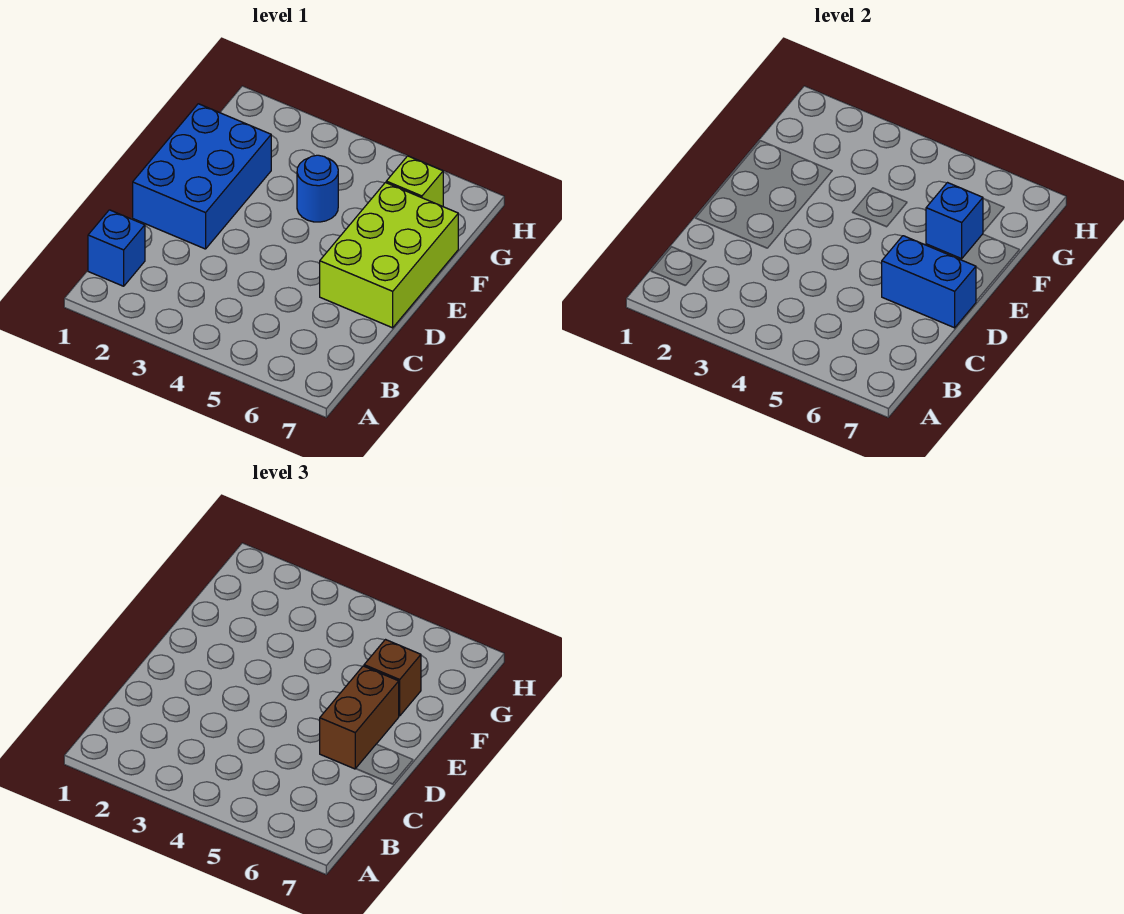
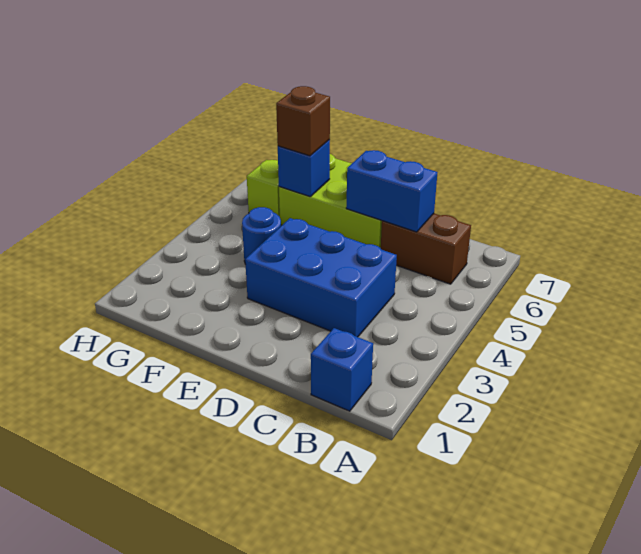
blue 2x3 brick [133,104,271,249] -> blue 2x3 brick moved to [245,218,397,337]
blue 1x2 brick [882,236,976,328] -> blue 1x2 brick turned to [346,150,438,232]
brown 1x2 brick [320,666,399,769] -> brown 1x2 brick moved to [381,213,471,284]

